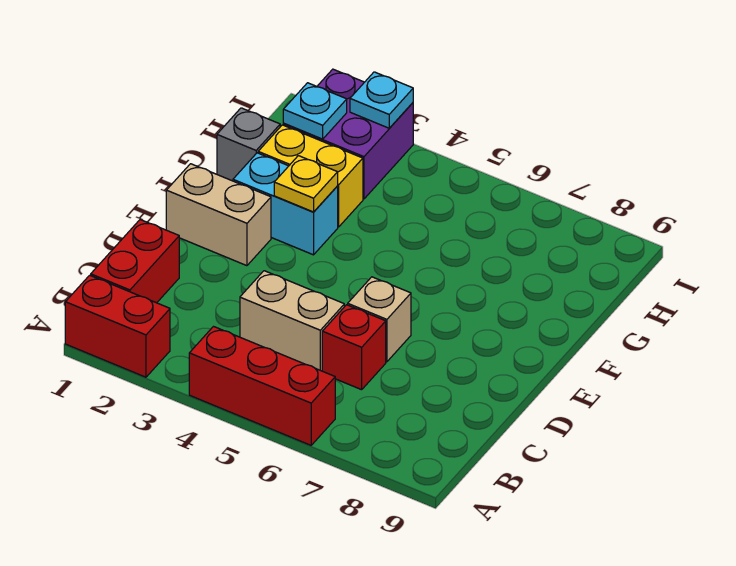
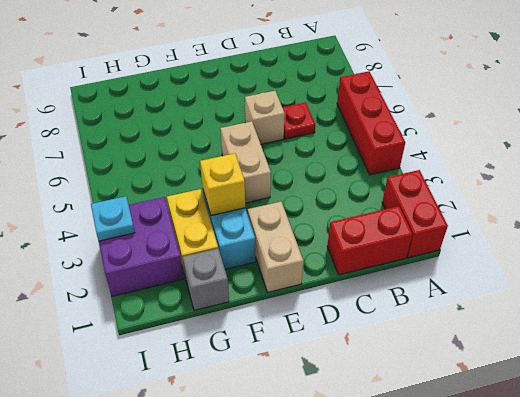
tan 1x2 brick [240,271,344,371] -> tan 1x2 brick moved to [220,121,271,203]
red 1x1 brick [322,305,386,390] -> red 1x1 plate [282,102,315,139]
yellow 1x1 plate [274,156,338,212] -> yellow 1x1 brick [200,153,245,216]
cyan 1x1 plate [283,83,347,139] -> none

